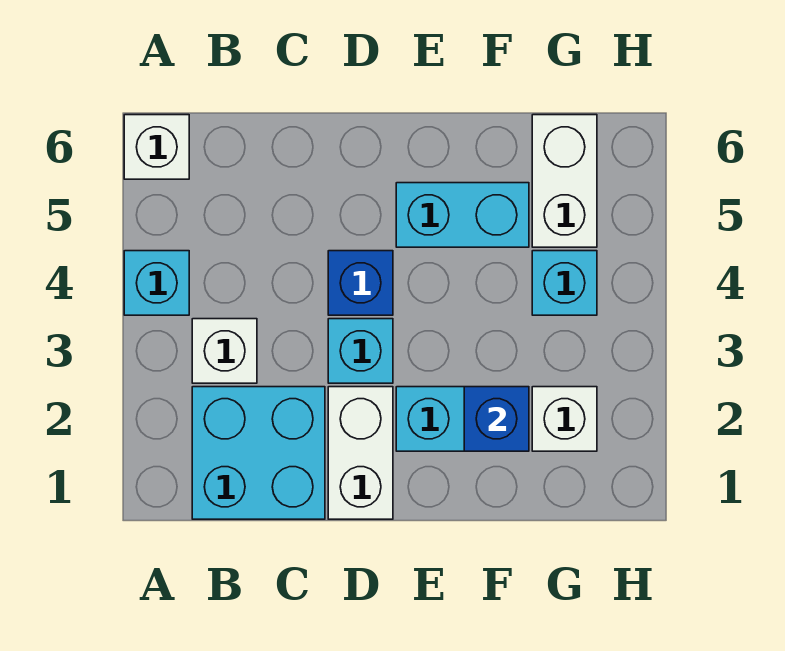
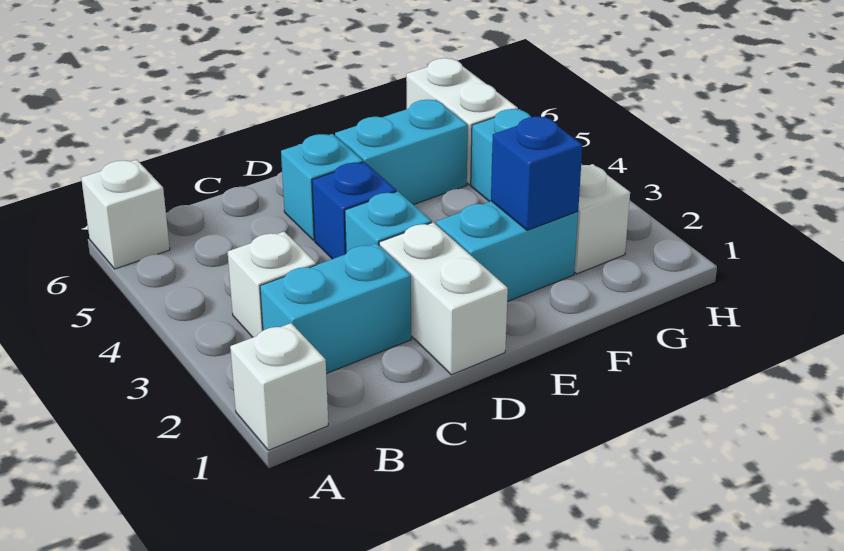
none -> white 1x1 brick [230,323,328,450]
cyan 1x1 brick [124,251,189,315] -> cyan 1x1 brick moved to [281,134,363,240]
cyan 2x2 brick [192,387,325,519] -> cyan 1x2 brick [260,243,411,374]

